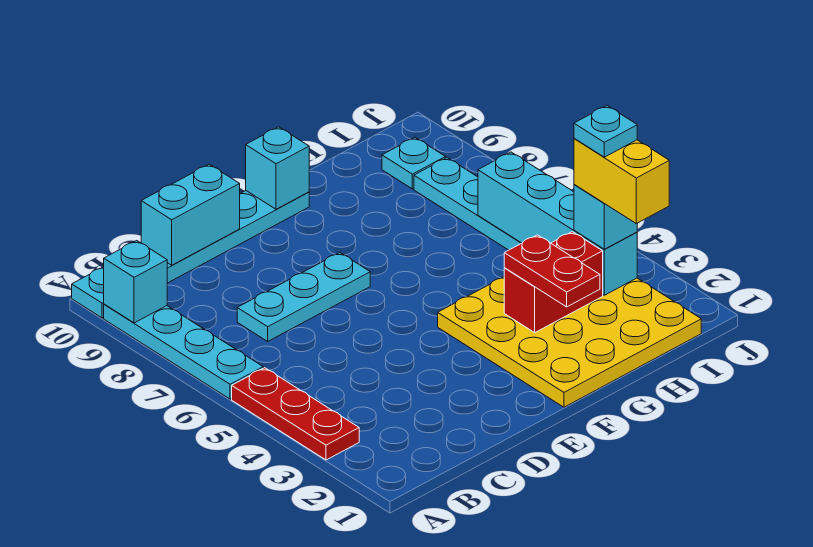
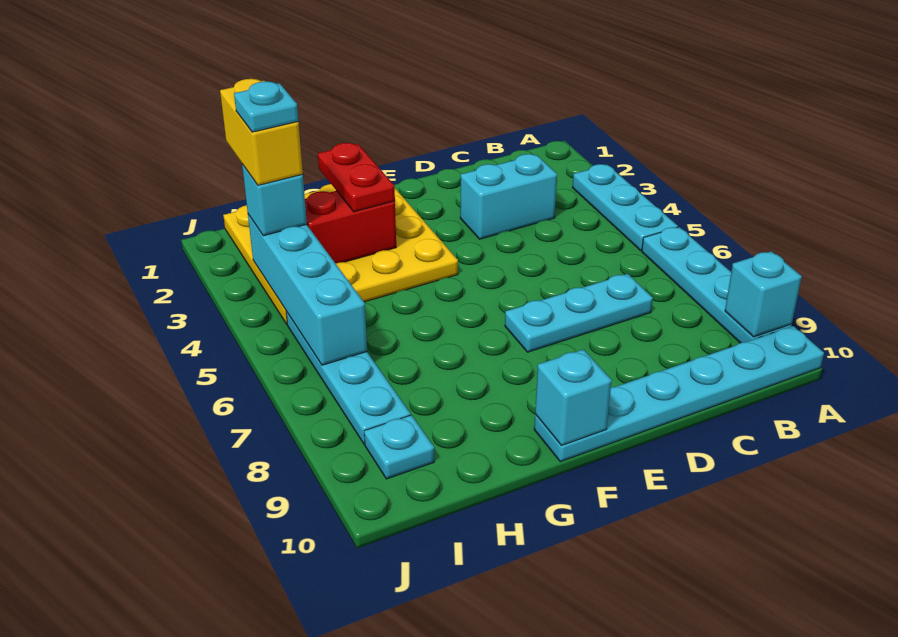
red 1x3 plate [232,368,359,460] -> cyan 1x3 plate [572,164,678,251]
cyan 1x2 brick [141,164,240,265] -> cyan 1x2 brick moved to [460,154,557,239]

